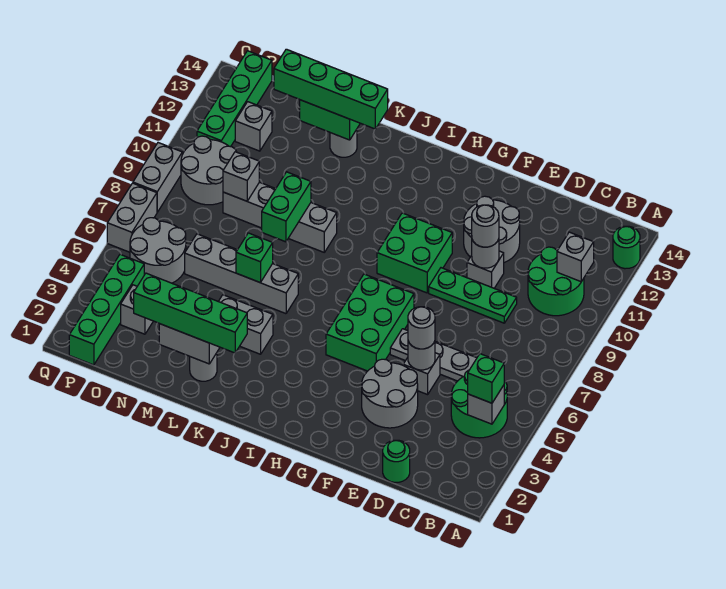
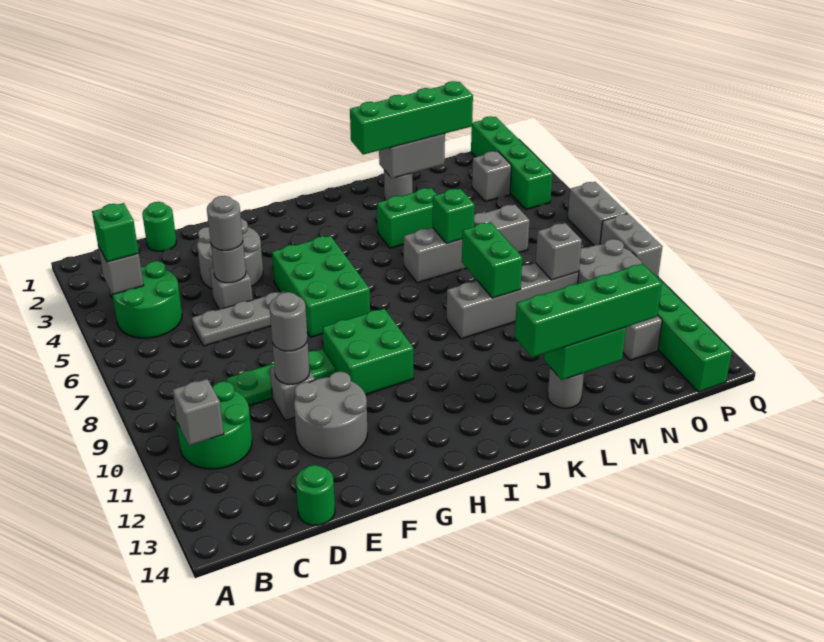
green 1x1 round brick [613,226,640,269] -> green 1x1 round brick moved to [296,465,335,525]
grey 1x2 brick [218,295,273,354] -> green 1x2 brick [377,188,437,248]
grey 2x2 round brick [130,218,186,283] -> none

